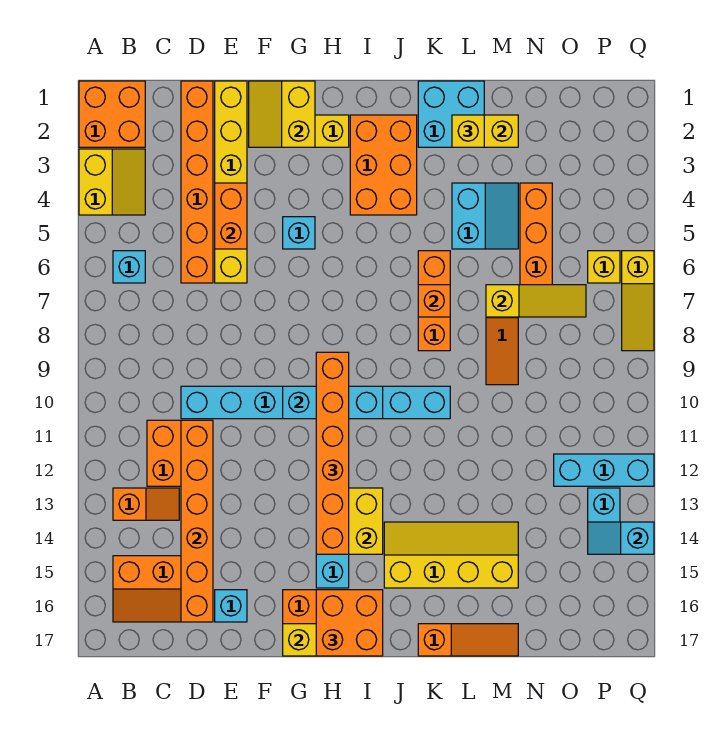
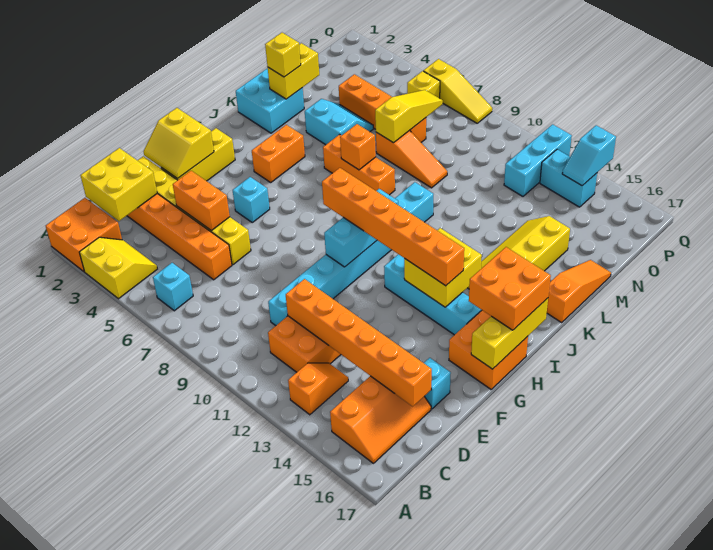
none -> yellow 2x2 brick [81,148,157,221]
orange 2x3 brick [350,115,417,215] -> orange 1x2 brick [252,125,305,182]

